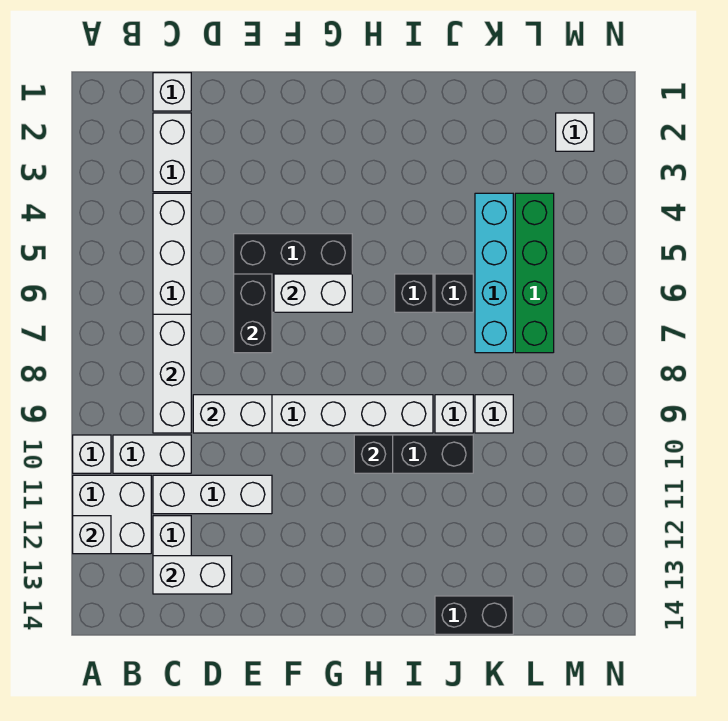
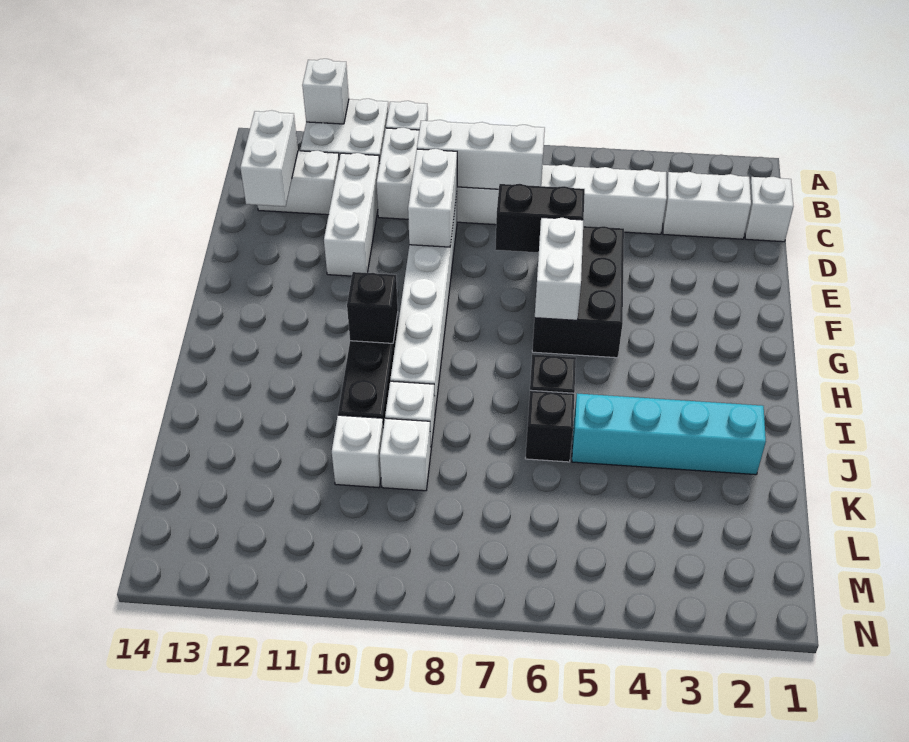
black 1x2 brick [435,596,513,634] -> none
cyan 1x4 brick [475,193,513,353] -> cyan 1x4 brick moved to [572,393,766,475]
green 1x4 brick [515,193,554,353] -> none
white 1x1 brick [556,113,594,151] -> white 1x1 brick moved to [332,415,383,488]

